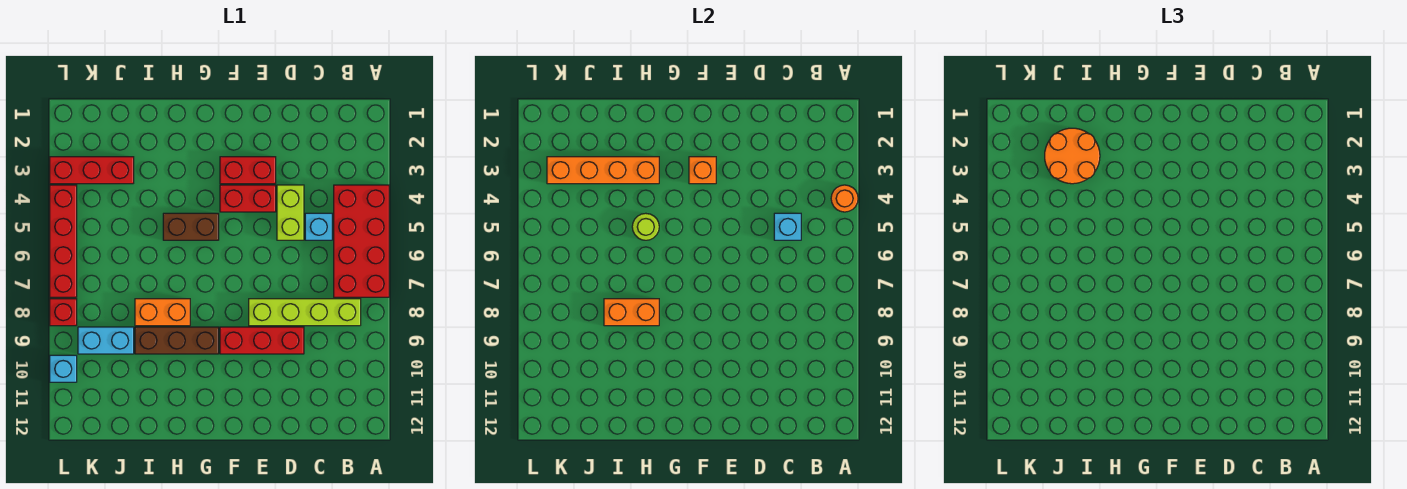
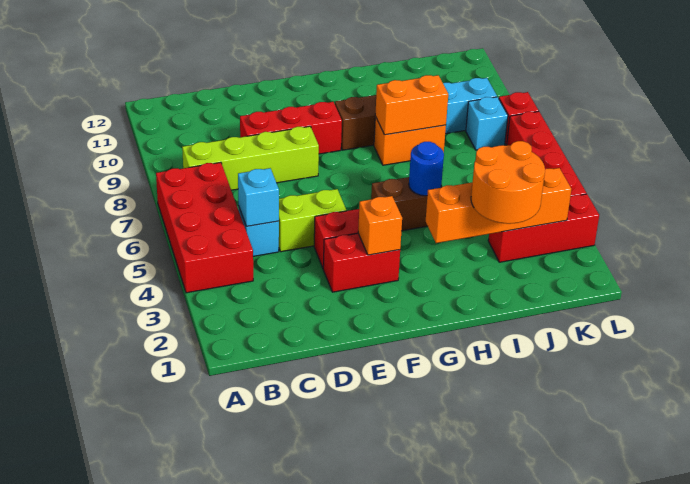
orange 1x1 round brick [831,185,858,212] -> none
lime 1x2 brick [277,185,304,240] -> lime 1x2 brick turned to [279,189,346,252]
lime 1x1 round brick [632,213,659,240] -> blue 1x1 round brick [409,142,444,196]
cyan 1x1 brick [50,355,77,382] -> cyan 1x1 brick moved to [466,97,508,150]

